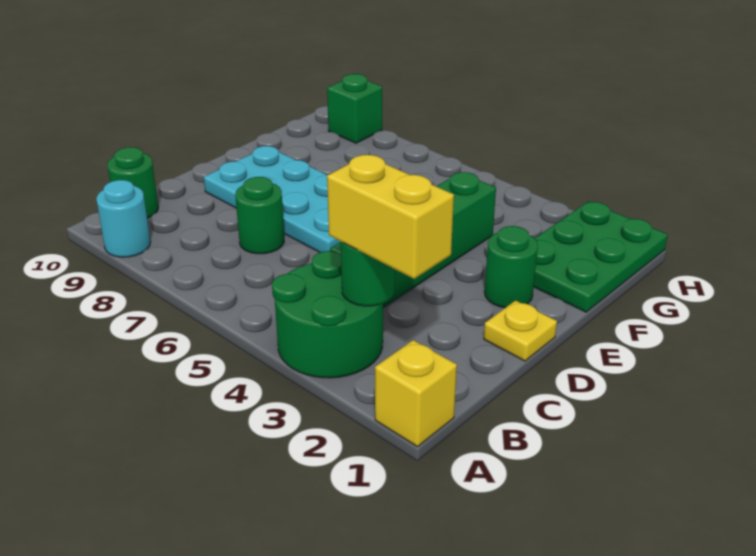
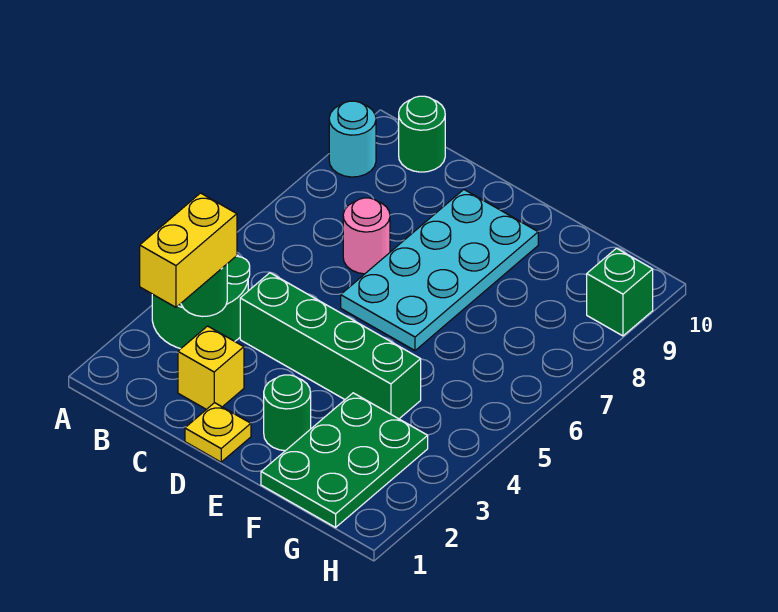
yellow 1x1 brick [375,340,457,447] -> yellow 1x1 brick moved to [178,326,244,409]
green 1x1 round brick [235,177,284,254] -> pink 1x1 round brick [343,198,390,274]
green 2x3 plate [534,201,668,312] -> green 2x3 plate turned to [261,393,428,527]

